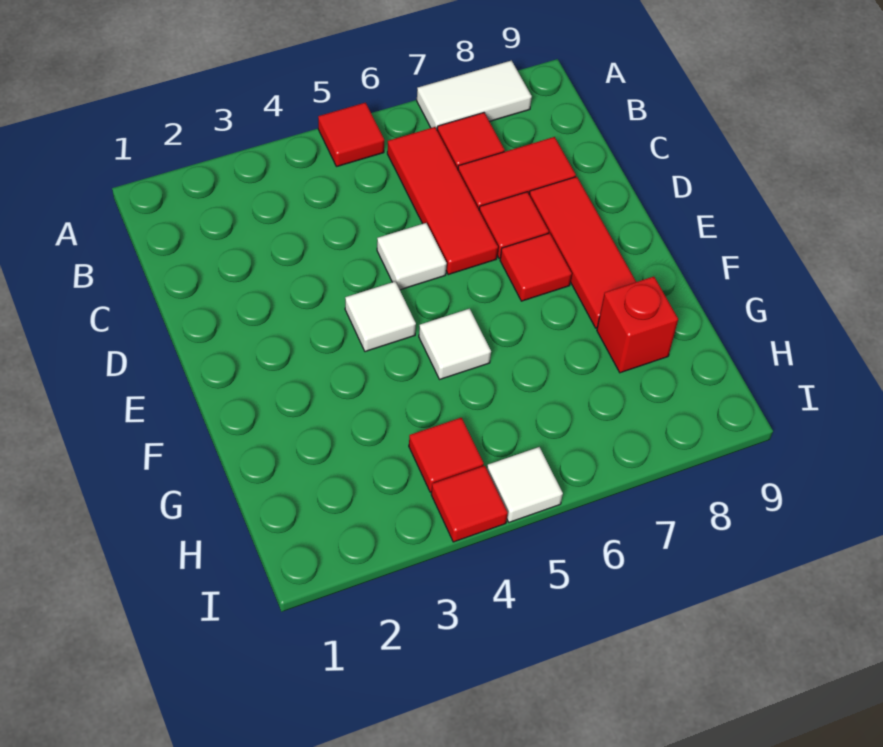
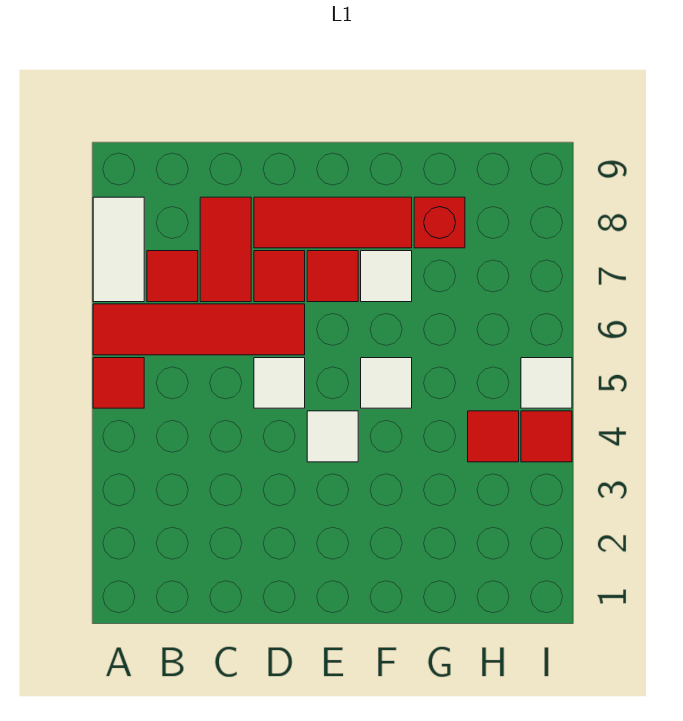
red 1x3 tile [387,127,498,275] -> red 1x4 tile [93,304,305,355]
none -> white 1x1 tile [361,251,412,302]

